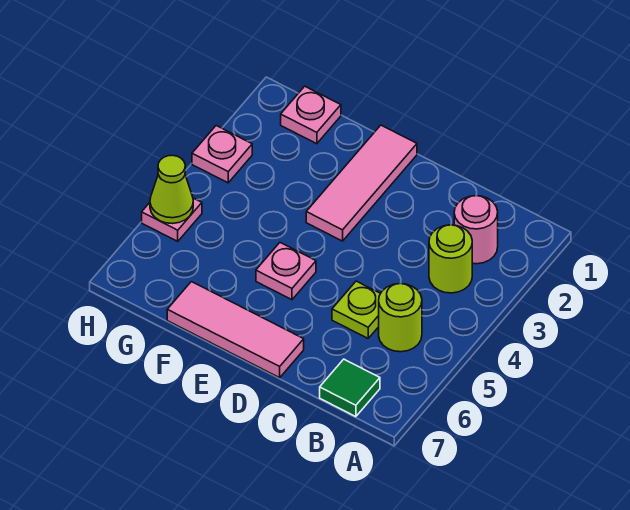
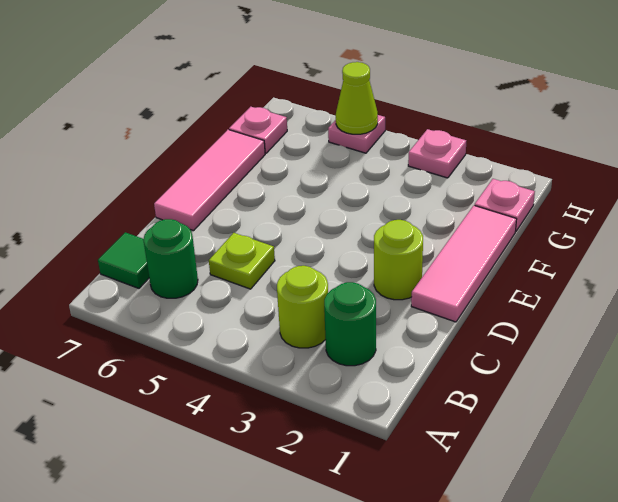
pink 1x1 round brick [454,196,498,264] -> green 1x1 round brick [324,282,376,366]
lime 1x1 round brick [379,284,422,352] -> lime 1x1 round brick moved to [374,220,423,300]
none -> green 1x1 round brick [143,219,198,298]
pink 1x3 tile [306,125,417,241] -> pink 1x3 tile turned to [411,205,517,322]
pink 1x1 plate [256,243,316,300] -> pink 1x1 plate moved to [229,107,287,153]

